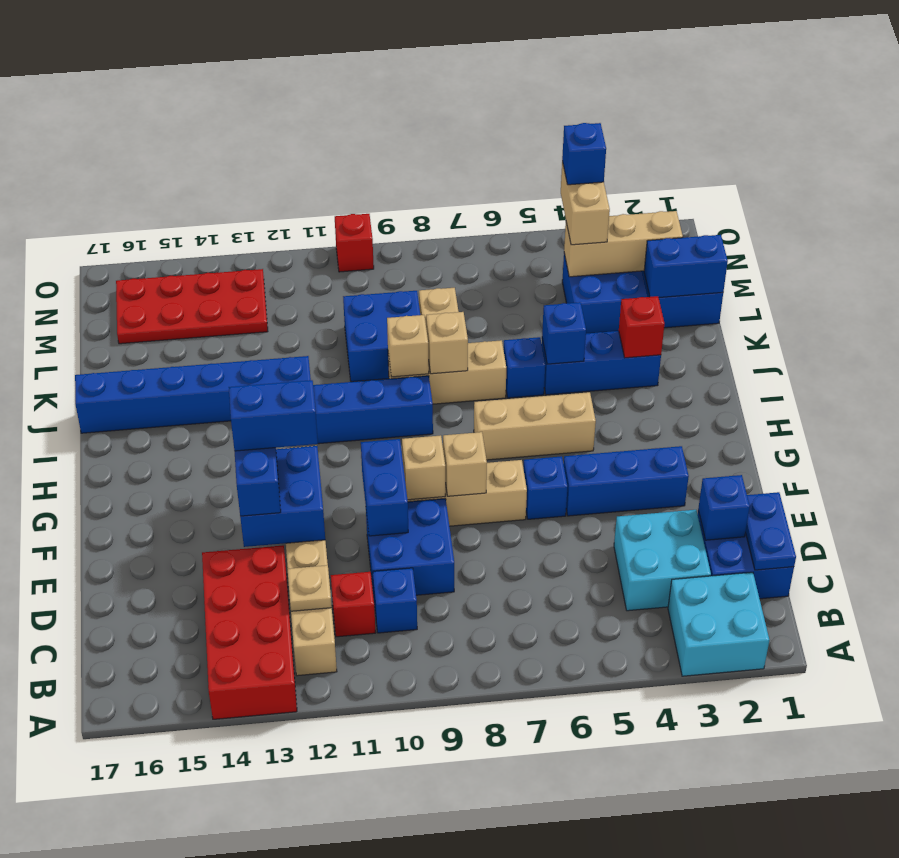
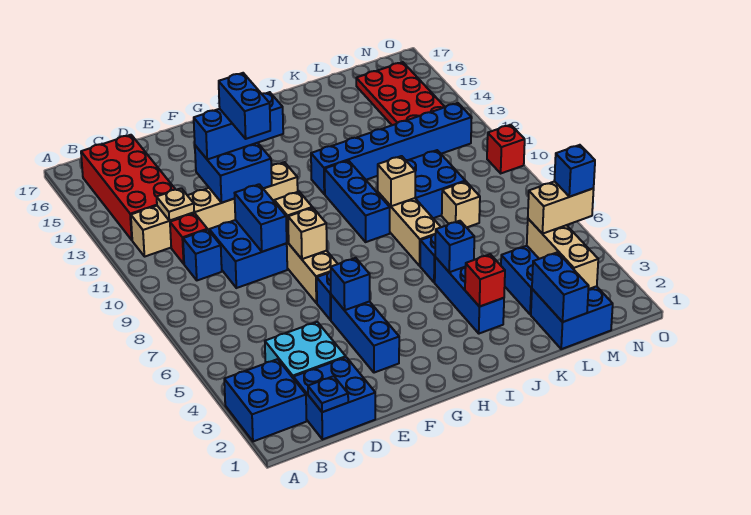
cyan 2x2 brick [668,572,769,676] -> blue 2x2 brick [224,359,306,441]
red 2x4 brick [202,545,297,719] -> red 2x4 brick turned to [81,135,176,240]
blue 1x2 plate [745,492,796,570] -> blue 1x1 plate [308,376,348,412]
blue 1x1 brick [698,475,750,540] -> blue 1x1 brick moved to [330,258,370,310]
blue 1x2 brick [361,439,408,536] -> blue 1x2 brick turned to [234,184,287,252]
tan 1x3 brick [474,392,596,460] -> none
tan 1x1 brick [426,312,468,374] -> none
blue 1x6 brick [75,356,311,433] -> blue 1x6 brick turned to [311,103,472,194]

